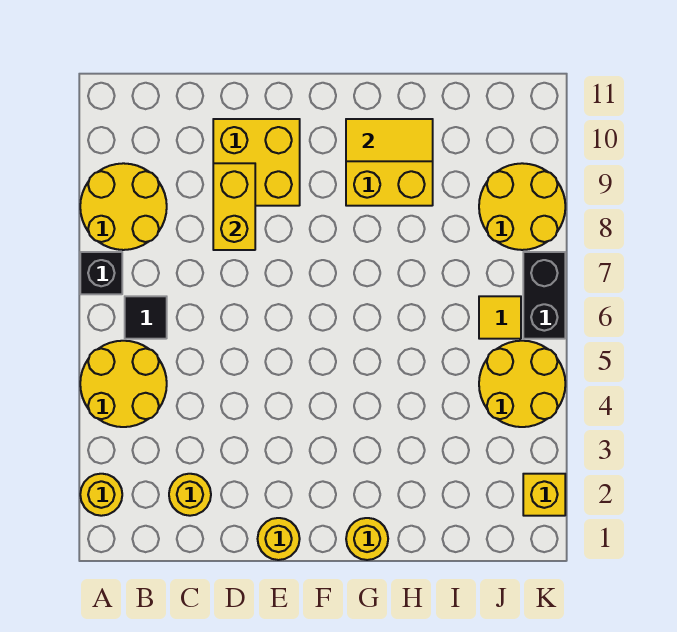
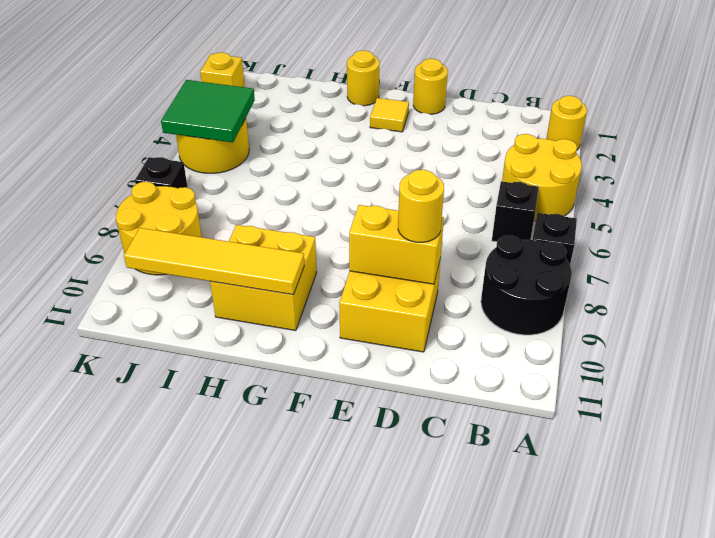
yellow 2x2 round brick [80,163,167,250] -> black 2x2 round brick [481,235,572,335]
black 1x1 tile [125,296,167,339] -> black 1x1 brick [492,181,539,242]
yellow 1x1 round brick [169,474,211,516] -> yellow 1x1 round brick moved to [398,170,444,243]
yellow 1x2 brick [213,163,255,250] -> yellow 1x2 brick turned to [349,205,444,284]
yellow 1x2 tile [346,119,433,161] -> yellow 1x4 tile [124,228,304,295]
none -> green 2x2 tile [161,80,255,142]
yellow 1x1 tile [479,296,521,339] -> yellow 1x1 tile moved to [370,98,409,132]
black 1x2 brick [523,252,565,339] -> black 1x1 brick [135,157,188,188]

